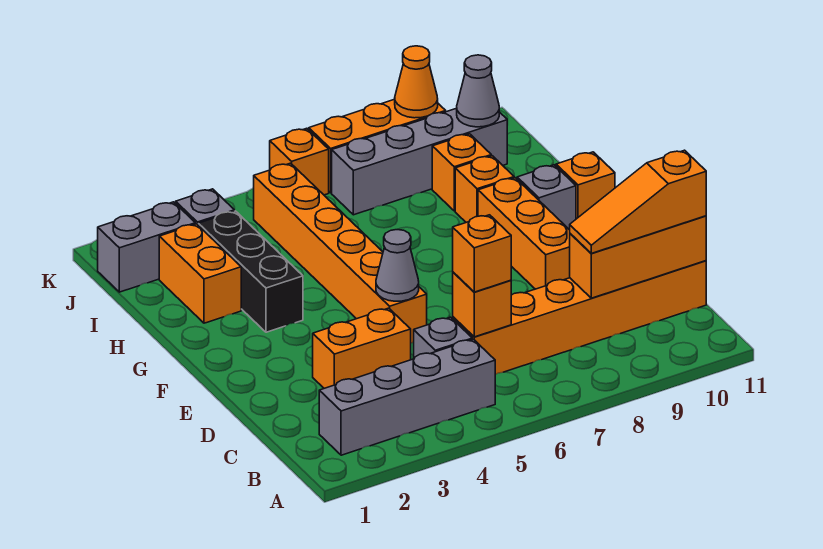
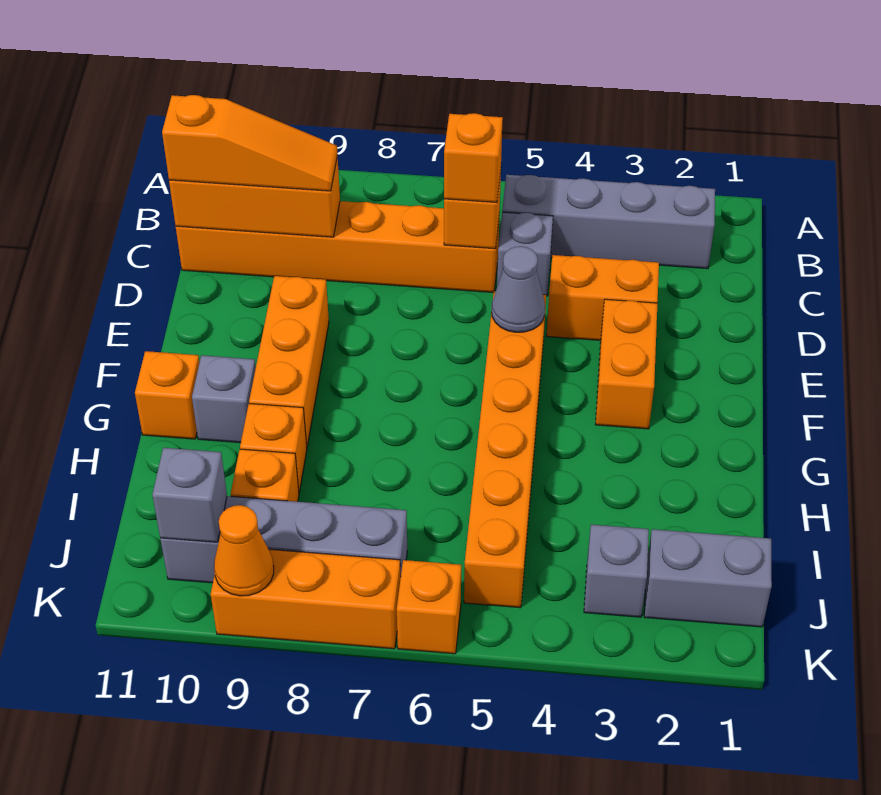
black 1x3 brick [198,211,303,332] -> none
orange 1x2 brick [159,224,241,323] -> orange 1x2 brick moved to [595,299,657,429]
grey 1x1 cone [457,55,499,127] -> grey 1x1 brick [152,448,227,542]

